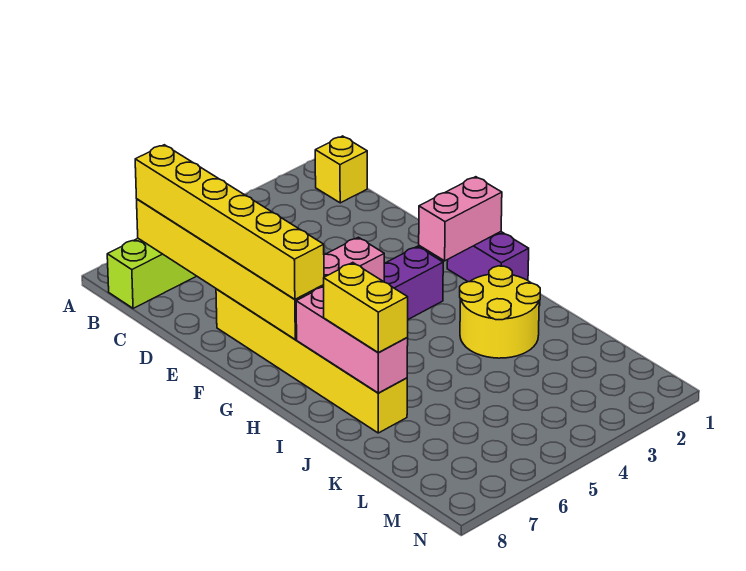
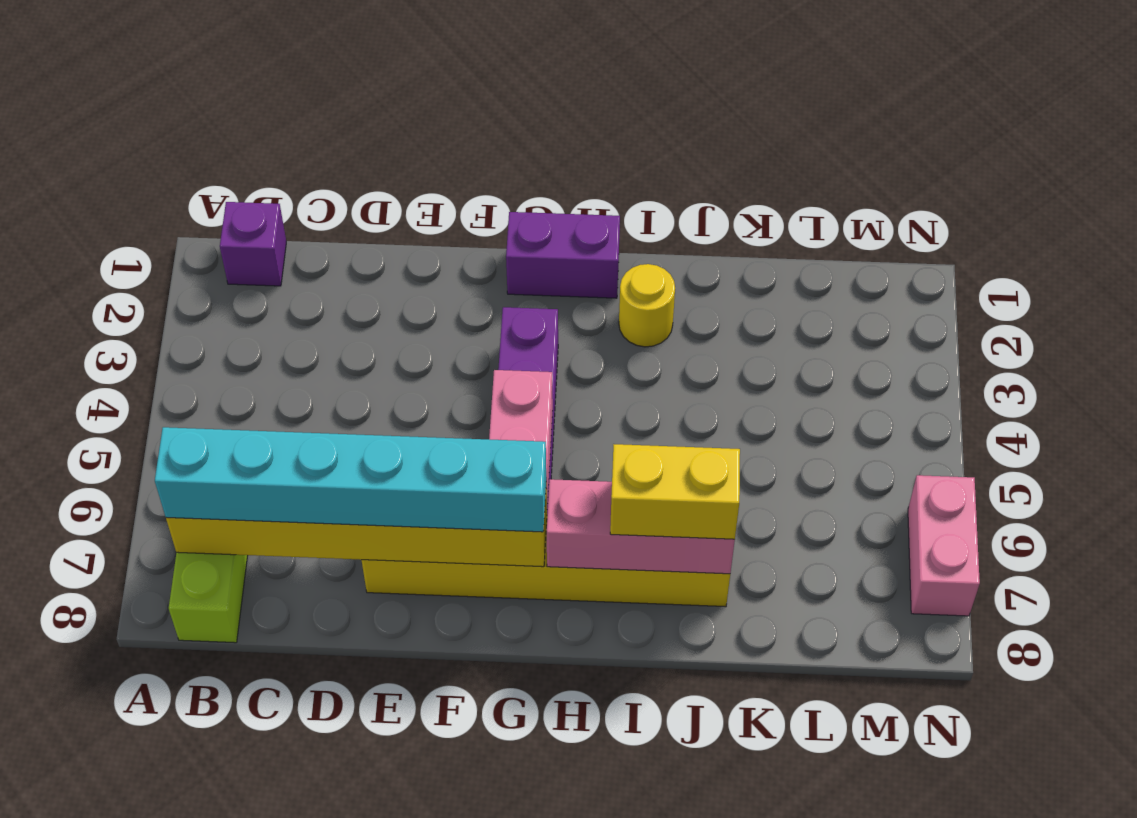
yellow 1x1 brick [315,136,367,203] -> purple 1x1 brick [220,202,286,286]
yellow 1x6 brick [135,145,324,299] -> cyan 1x6 brick [155,427,546,532]
pink 1x2 brick [419,177,502,261] -> pink 1x2 brick moved to [908,475,980,616]
yellow 2x2 round brick [460,266,540,358] -> yellow 1x1 round brick [619,264,675,347]

